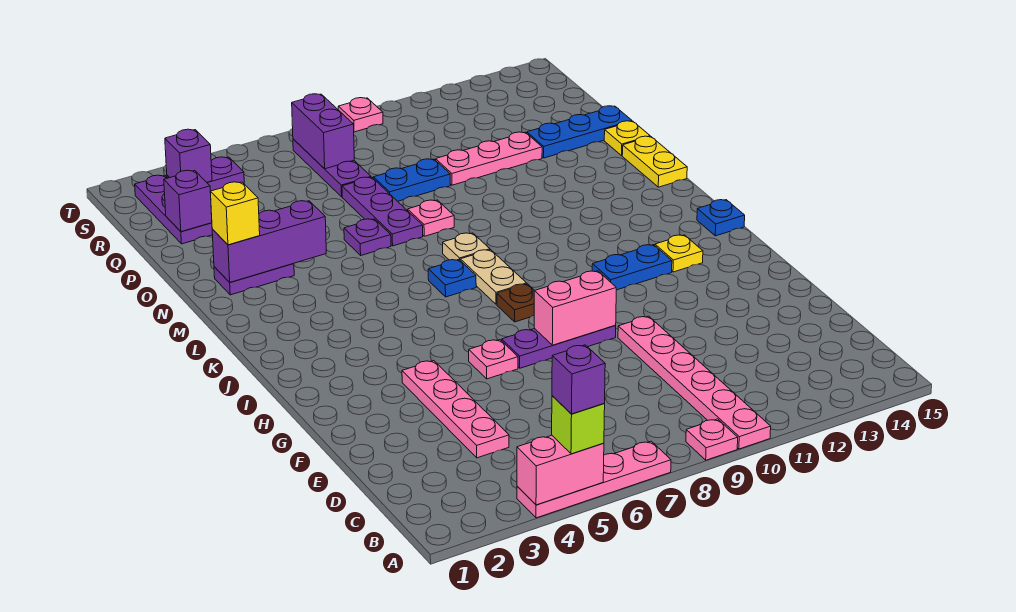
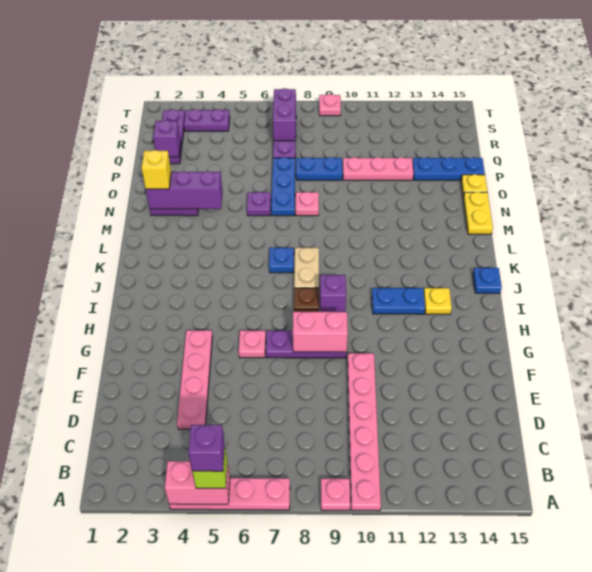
tan 1x1 plate [443,233,490,260] -> none
purple 1x3 plate [342,177,423,246] -> blue 1x3 plate [271,157,295,216]
purple 1x1 brick [165,129,212,182] -> purple 1x1 brick moved to [320,275,346,312]

